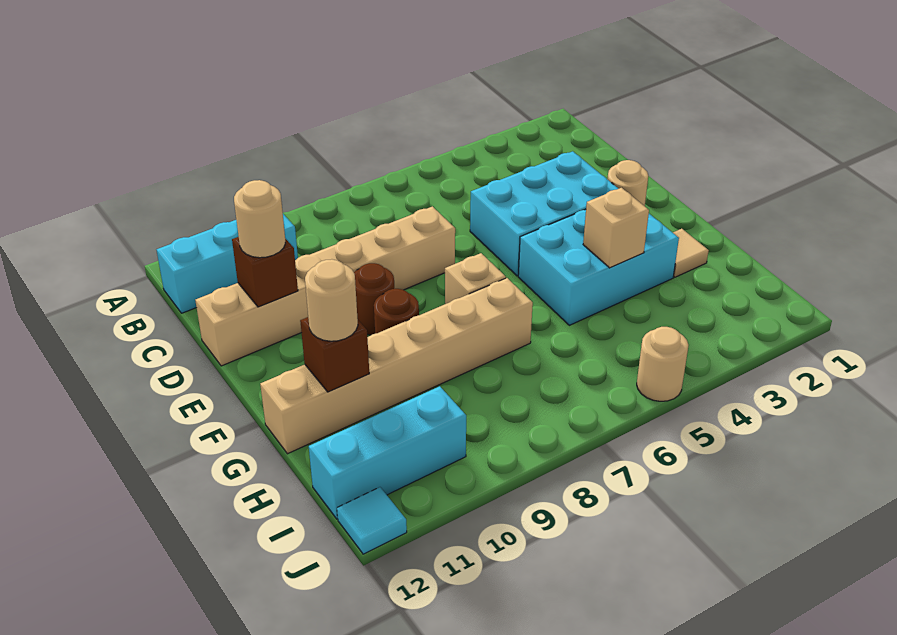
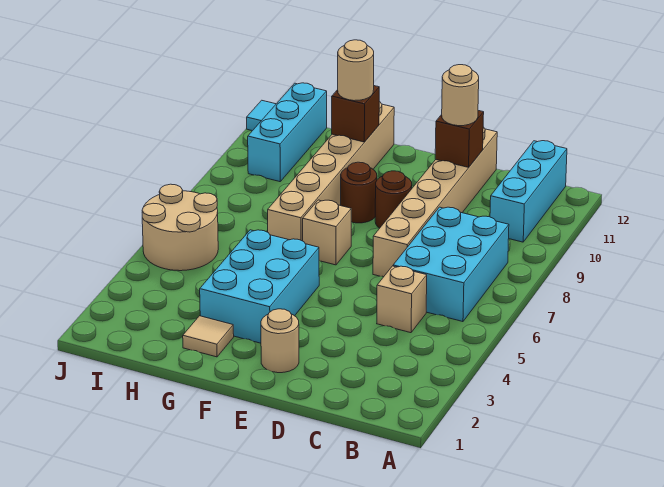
cyan 2x3 brick [470,151,618,276] -> cyan 2x3 brick moved to [393,207,509,322]
tan 1x1 brick [583,188,649,268] -> tan 1x1 brick moved to [377,266,427,333]
tan 1x1 round brick [637,327,689,401] -> tan 2x2 round brick [142,184,218,271]

